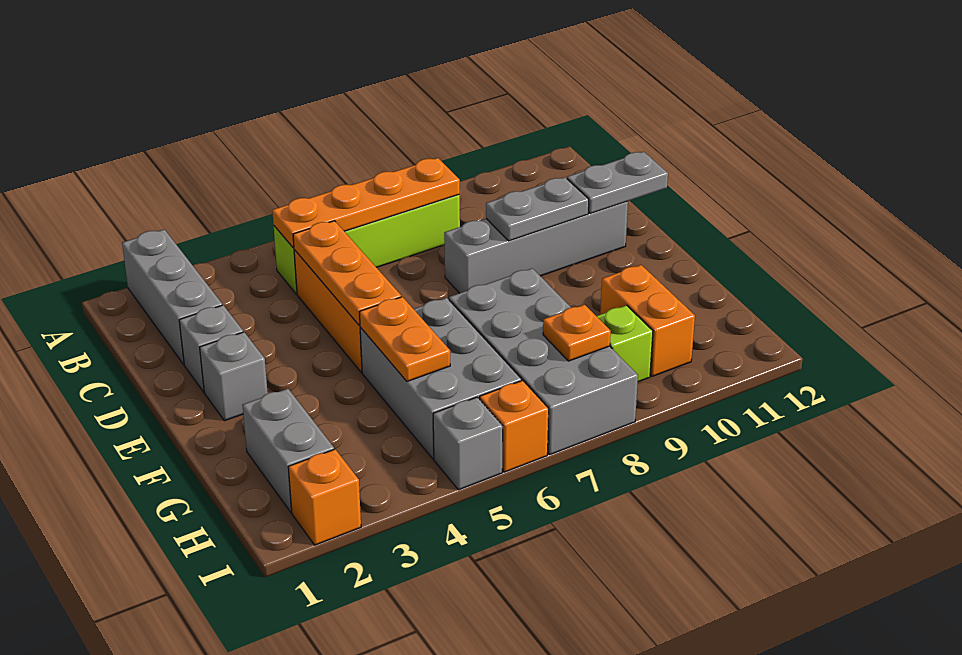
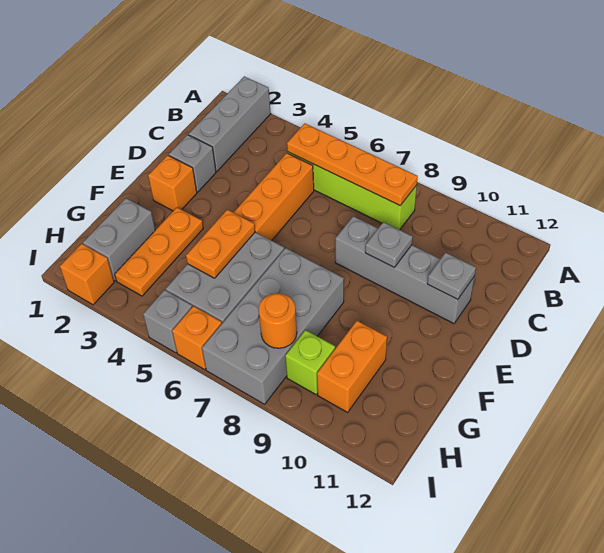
orange 1x3 plate [293,221,401,325] -> orange 1x3 plate moved to [115,208,203,296]
grey 1x2 plate [486,177,589,241] -> grey 1x1 plate [365,222,413,267]
grey 1x2 plate [567,152,668,214] -> grey 1x1 plate [427,252,476,300]
grey 1x1 brick [200,332,268,421] -> orange 1x1 brick [148,155,197,211]
orange 1x1 plate [543,305,611,361] -> orange 1x1 round brick [259,293,297,348]

